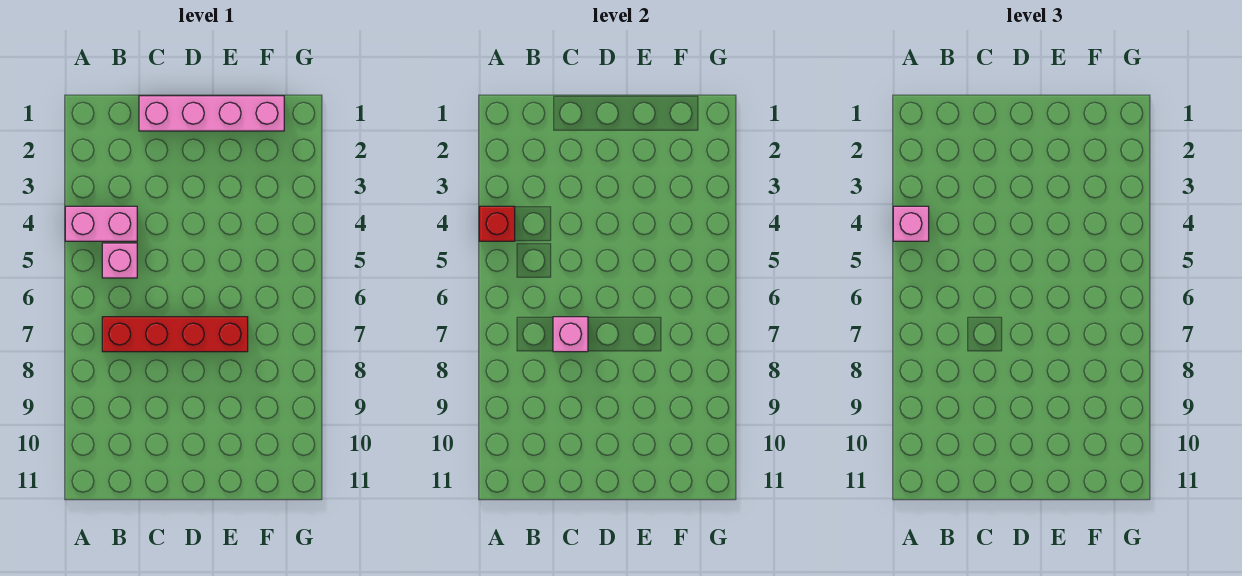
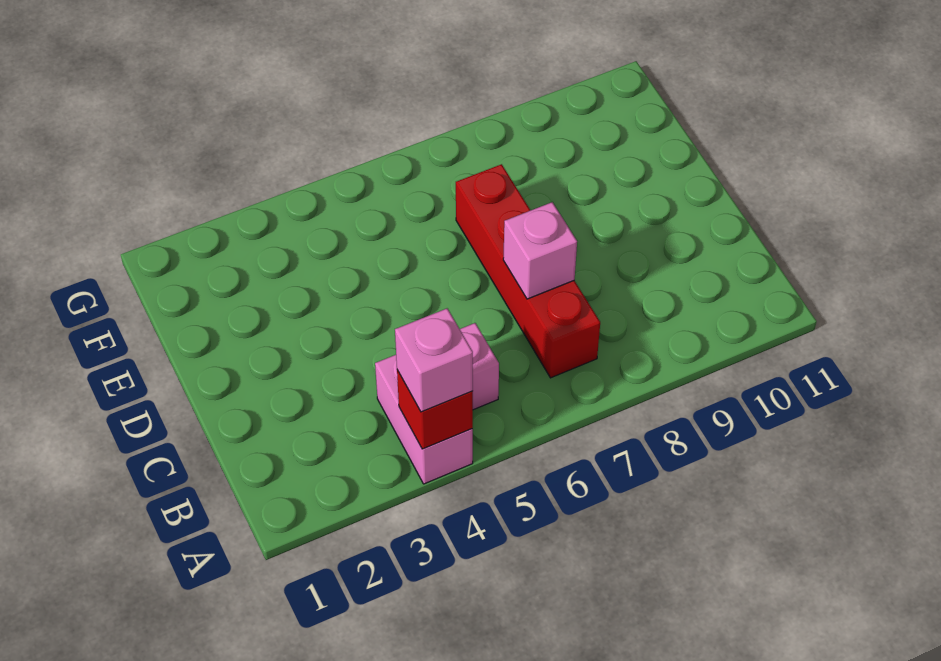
pink 1x4 brick [139,96,284,131] -> none

